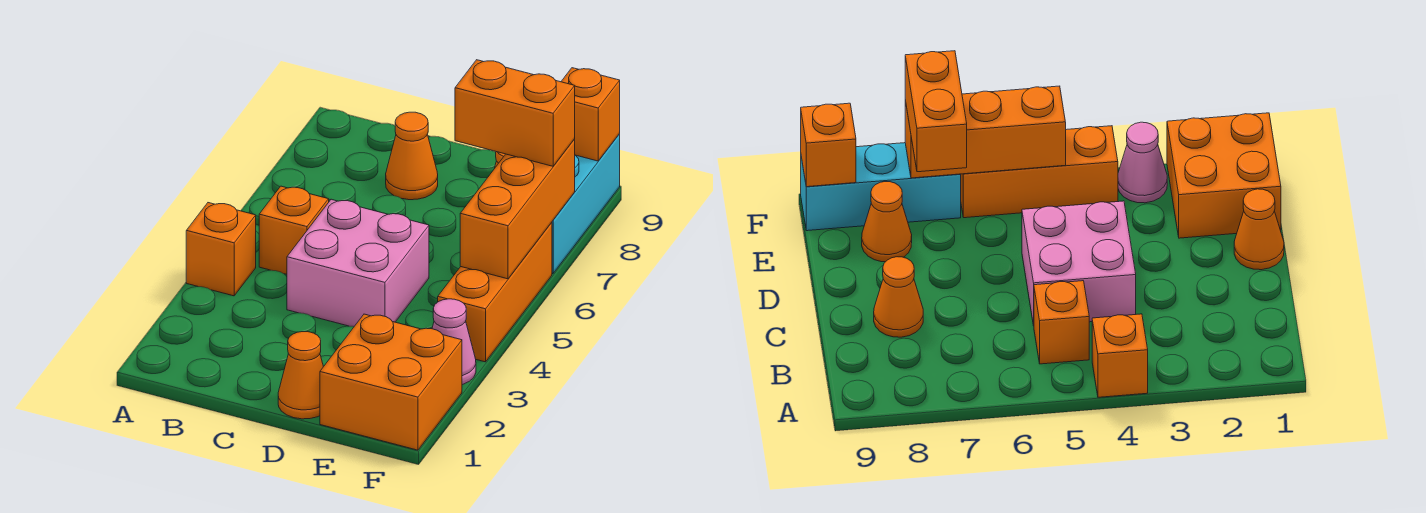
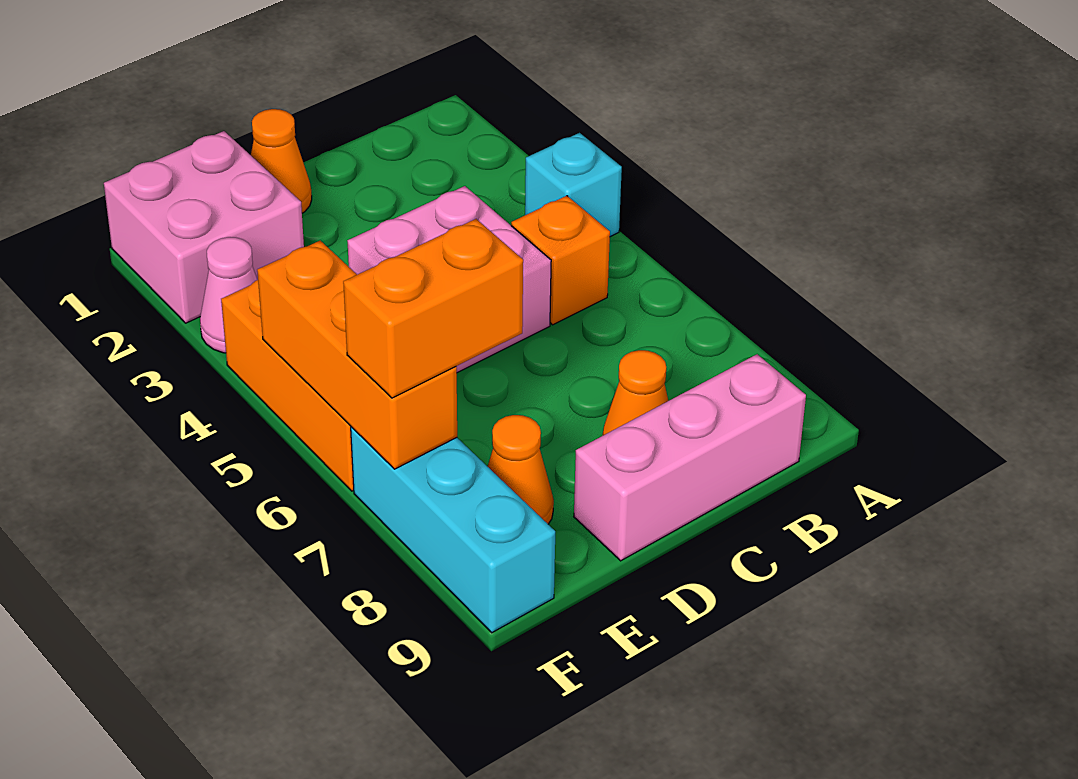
orange 1x1 brick [186,203,256,296] -> cyan 1x1 brick [525,133,622,237]
none -> pink 1x3 brick [574,354,806,561]
orange 2x2 brick [320,314,462,450] -> pink 2x2 brick [104,131,304,323]
orange 1x1 brick [561,68,620,161] -> none

